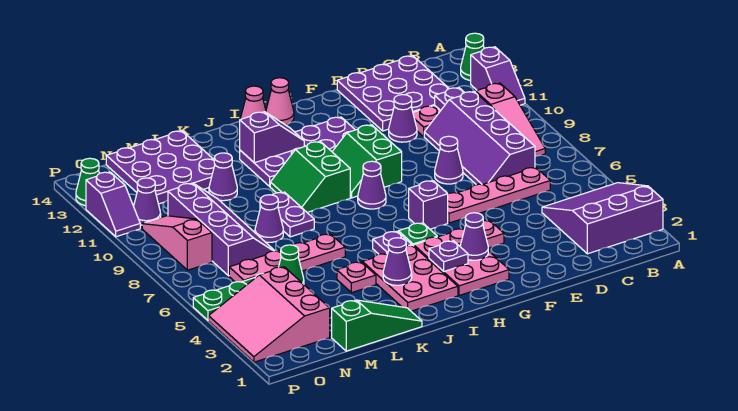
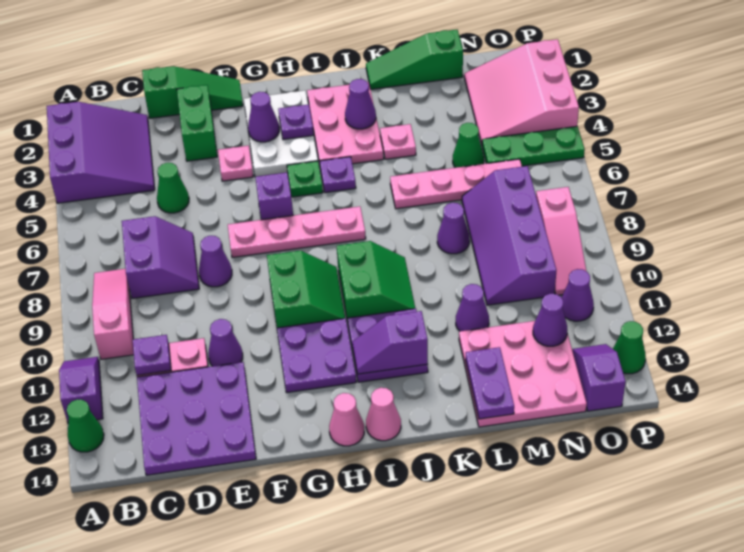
purple 3x3 slope [542,183,663,254] -> purple 3x3 slope turned to [47,102,155,203]
pink 1x4 plate [448,167,550,223] -> pink 1x4 plate moved to [228,206,366,258]
purple 2x4 slope [424,91,535,185] -> purple 2x2 slope [122,216,199,298]
none -> green 1x3 slope [142,66,243,118]
none -> green 1x1 cone [157,163,189,213]
none -> green 1x2 brick [177,85,217,161]
pink 2x3 plate [414,229,509,295] -> white 2x3 plate [244,91,318,177]
purple 1x1 cone [358,161,386,209] -> purple 1x1 cone moved to [533,294,567,346]
purple 1x2 plate [260,192,314,237] -> purple 1x2 plate moved to [466,347,514,419]
purple 3x3 plate [106,131,215,204] -> pink 3x3 plate [459,321,587,427]
pink 3x3 slope [209,267,330,362] -> pink 3x3 slope turned to [464,39,579,145]
purple 1x2 slope [86,172,140,237] -> purple 1x2 slope moved to [572,344,626,411]

